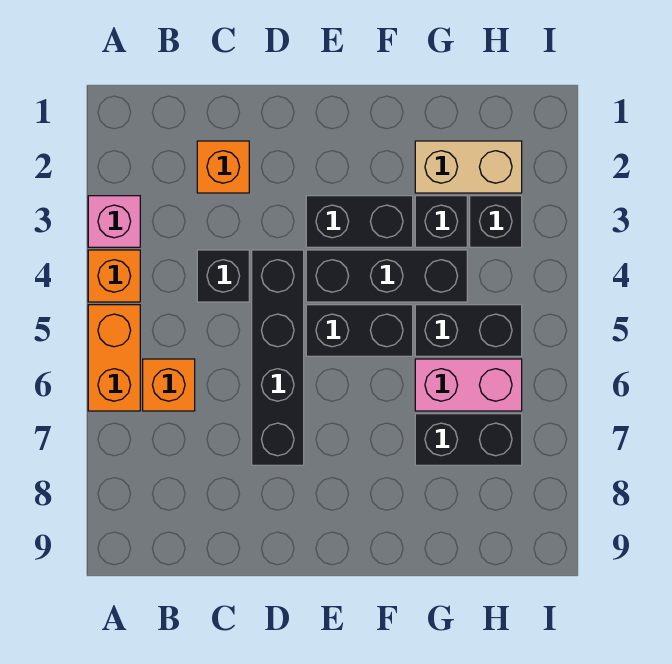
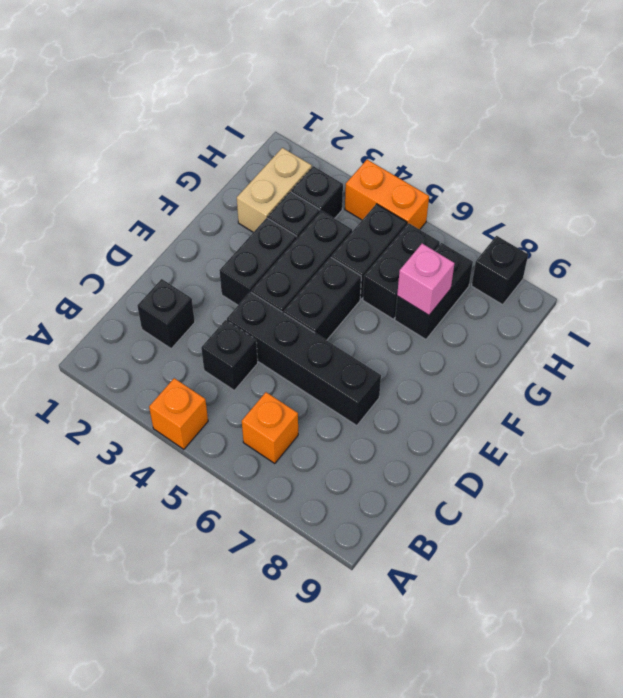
pink 1x1 brick [88,196,140,247] -> pink 1x1 brick moved to [397,244,455,315]
orange 1x2 brick [88,305,140,411] -> orange 1x2 brick moved to [345,160,429,230]
orange 1x1 brick [197,141,249,193] -> black 1x1 brick [137,279,195,349]
pink 1x2 brick [415,359,522,411] -> black 1x2 brick [363,223,440,319]
none -> black 1x1 brick [472,236,528,305]

